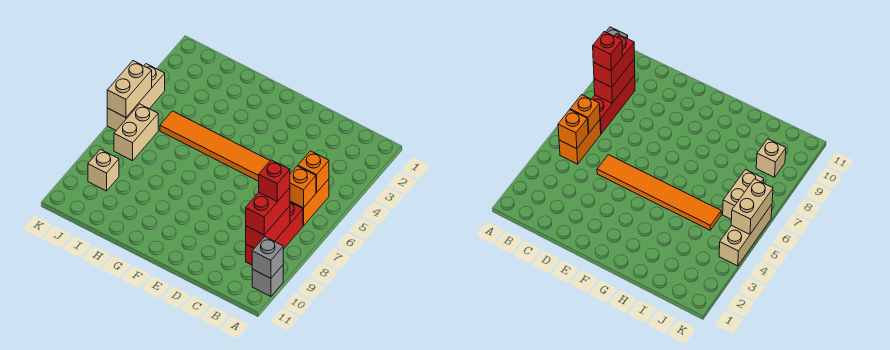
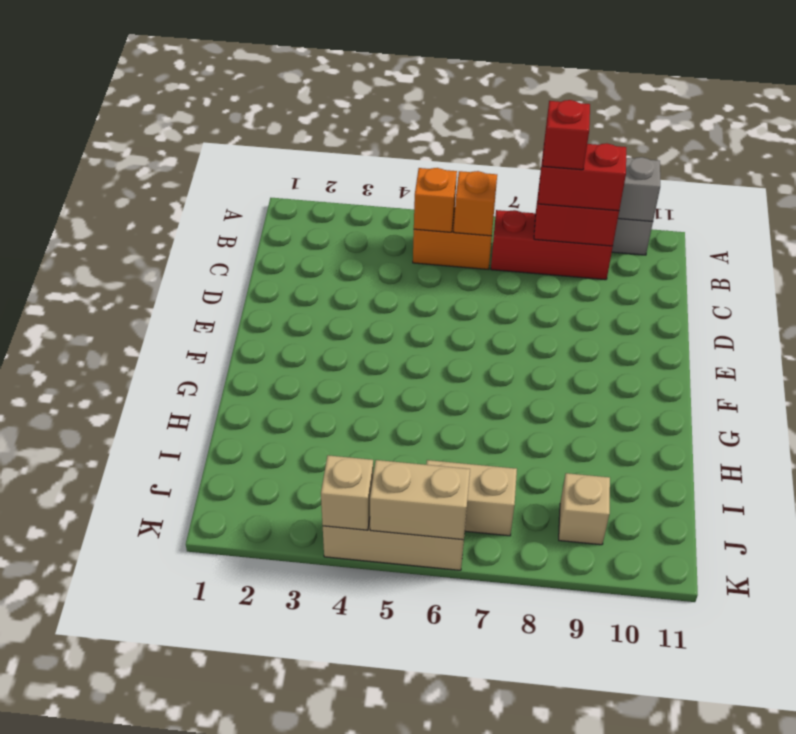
orange 1x6 tile [160,111,270,181] -> none
none -> tan 1x1 brick [321,455,373,530]

